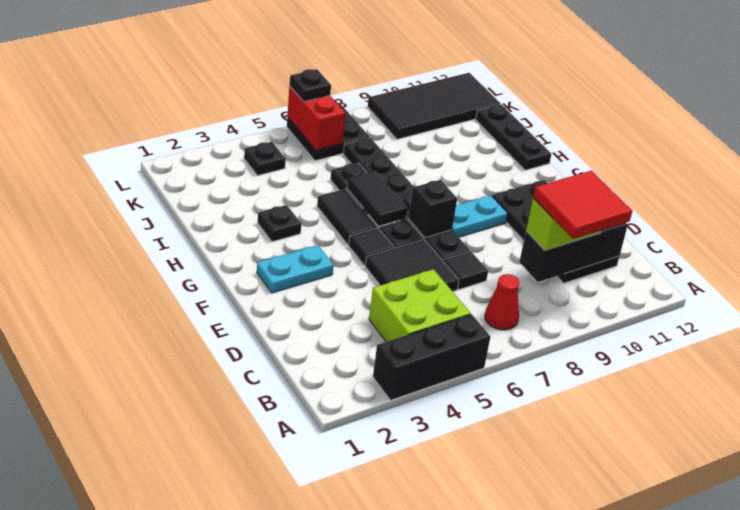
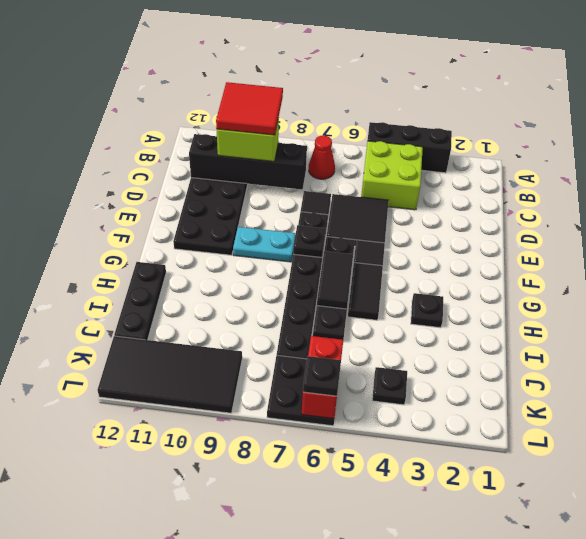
black 1x3 brick [519,223,628,282] -> black 1x4 brick [189,134,307,189]
cyan 1x2 plate [257,245,334,293] -> none
black 1x1 brick [408,180,457,237] -> black 1x1 plate [293,225,326,257]

